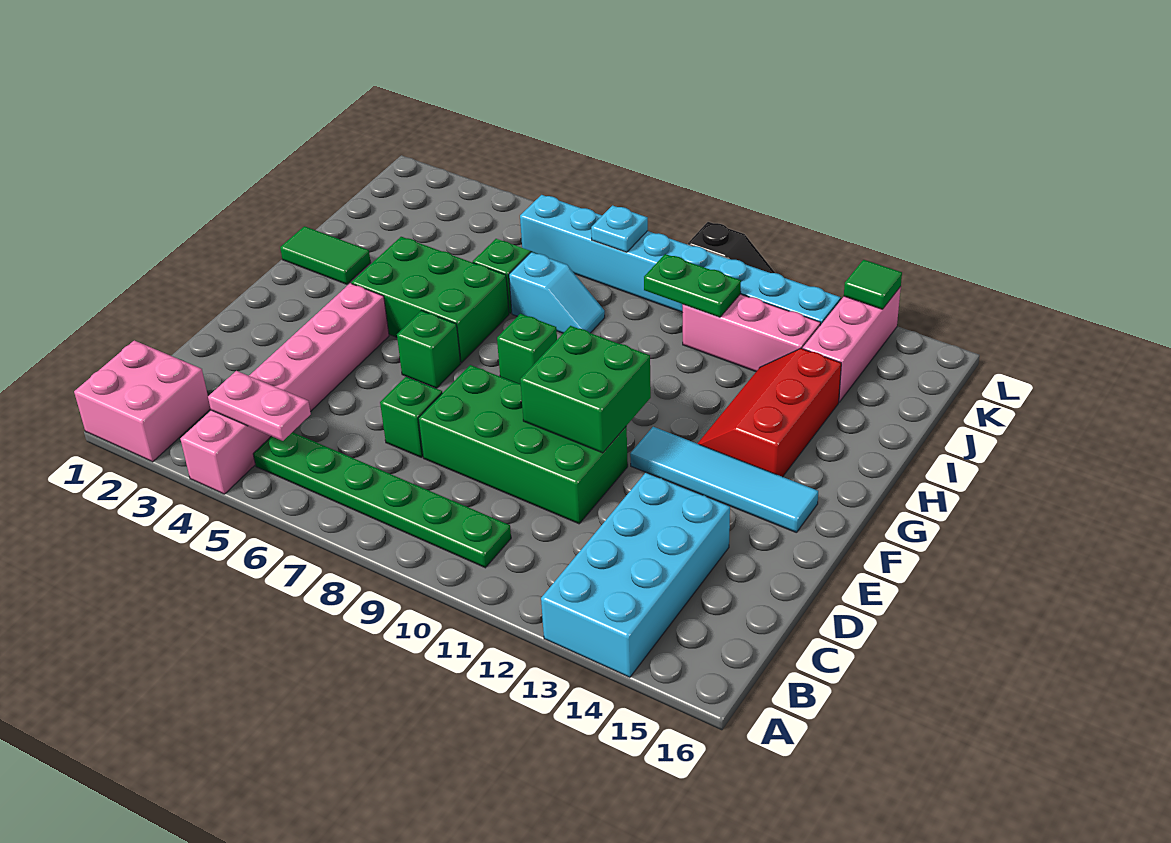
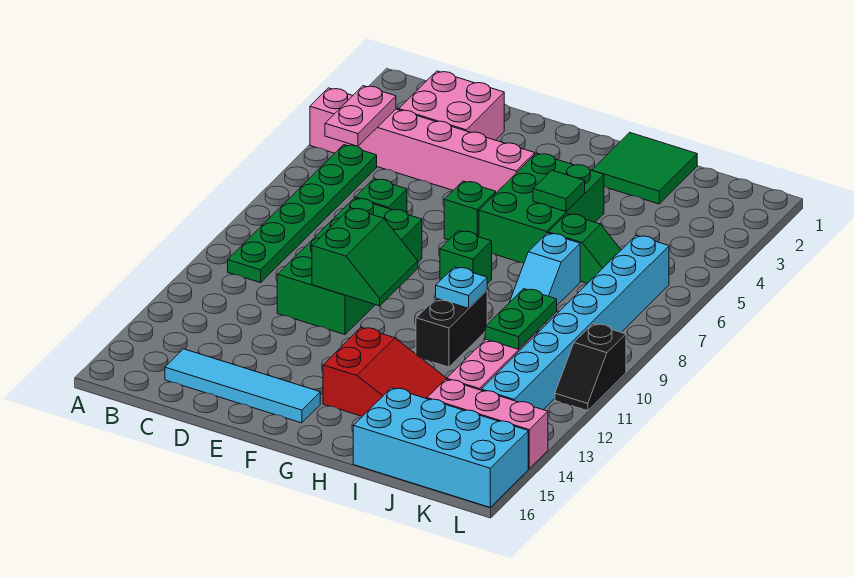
pink 2x2 brick [74,340,210,462] -> pink 2x2 brick moved to [399,71,504,140]
cyan 2x4 brick [541,473,730,677] -> cyan 2x4 brick moved to [353,388,528,507]
green 2x2 brick [520,326,651,453] -> green 2x2 slope [312,208,418,306]
cyan 1x4 tile [630,427,818,533] -> cyan 1x4 tile turned to [165,349,320,423]
red 2x3 slope [697,348,841,477] -> red 2x3 slope turned to [323,327,447,416]
green 1x2 tile [280,226,371,284] -> green 2x2 tile [592,132,697,204]
none -> black 1x2 brick [416,291,487,367]
cyan 1x1 plate [591,205,648,252] -> cyan 1x1 plate moved to [436,267,487,308]
green 1x1 tile [844,260,902,309] -> green 1x1 tile moved to [533,170,585,212]

